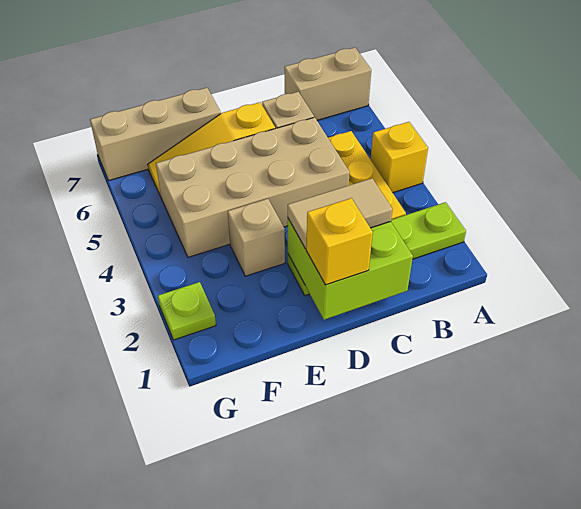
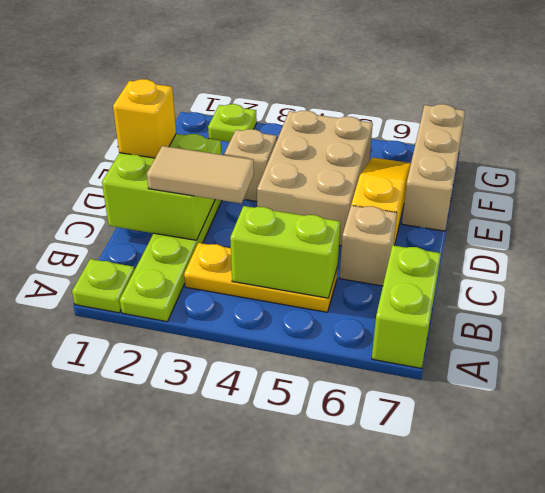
none -> lime 1x1 plate [72,259,135,313]
yellow 1x1 brick [371,122,428,193] -> none
tan 1x2 brick [285,48,371,120] -> lime 1x2 brick [372,245,441,368]
none -> lime 1x2 brick [230,206,340,298]
tan 1x2 tile [288,178,393,249] -> tan 1x2 tile turned to [147,146,254,203]
tan 2x4 brick [156,117,350,257] -> tan 2x3 brick [257,110,373,246]

